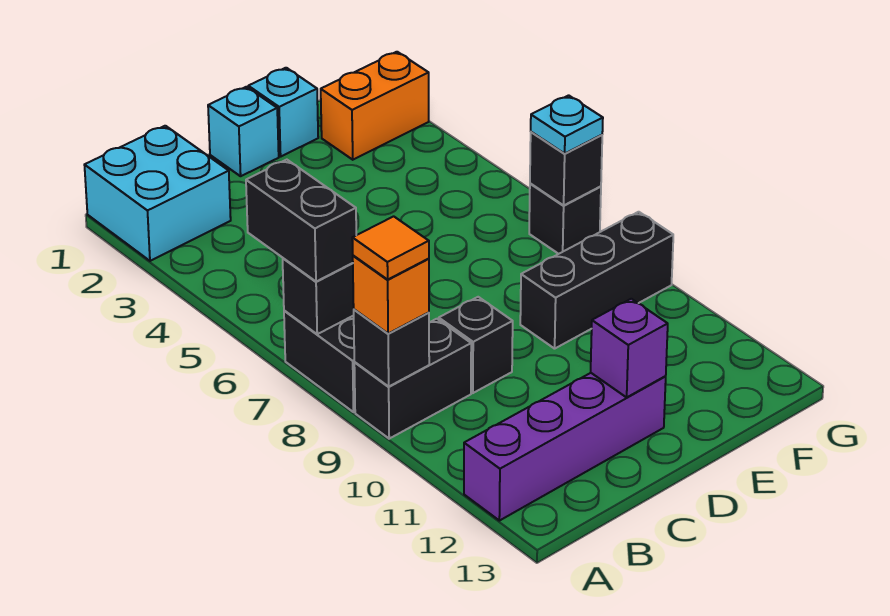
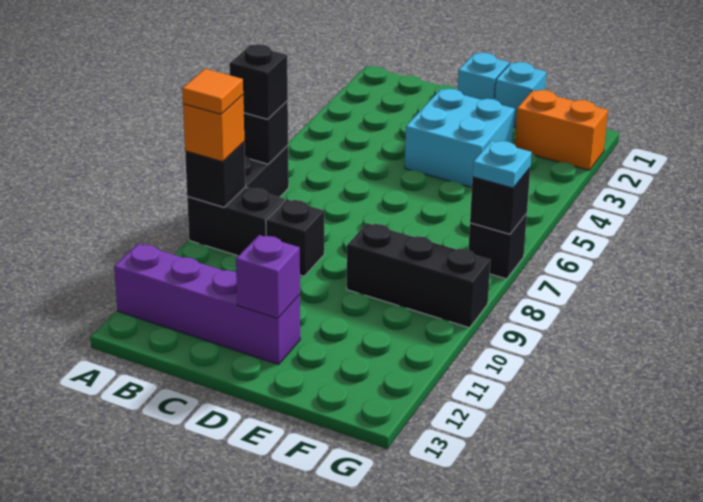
cyan 2x2 brick [85,126,231,261] -> cyan 2x2 brick moved to [405,89,515,187]
black 1x2 brick [246,160,356,282] -> black 1x1 brick [229,44,288,119]

